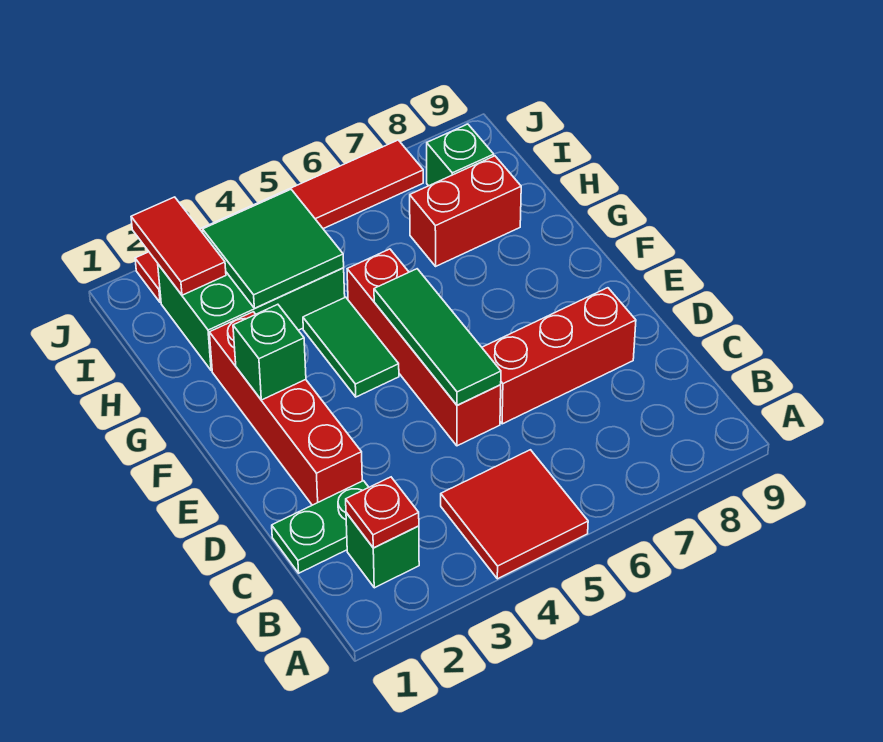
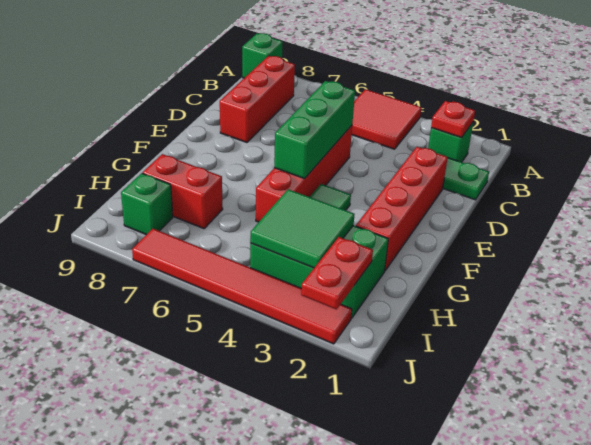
green 1x3 tile [374,269,501,405] -> green 1x3 brick [274,81,355,179]
red 1x3 brick [482,288,636,424] -> red 1x3 brick turned to [220,56,295,142]
green 1x1 brick [233,304,306,400] -> green 1x1 brick moved to [242,33,283,78]
red 1x2 tile [131,197,226,295] -> red 1x2 plate [301,237,373,310]

